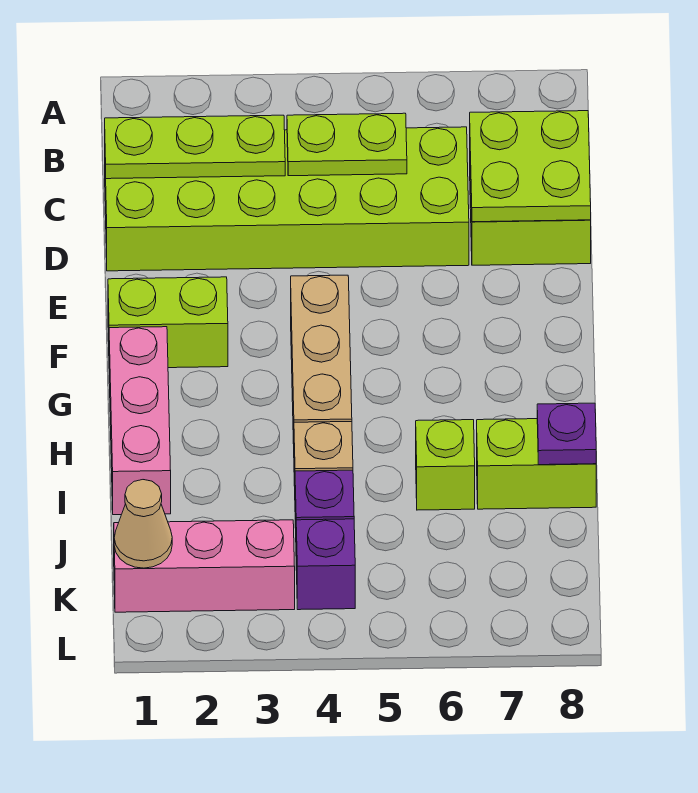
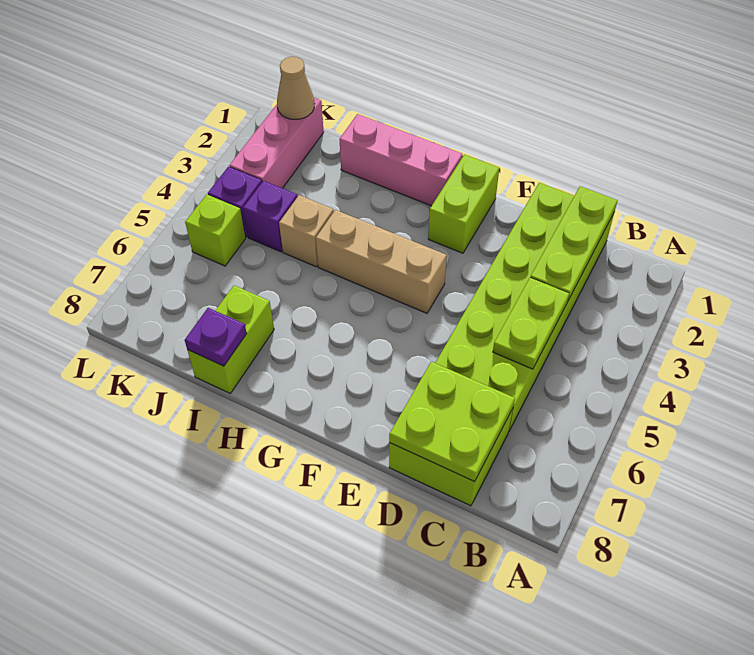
lime 1x1 brick [416,420,475,510] -> lime 1x1 brick moved to [185,194,245,266]

